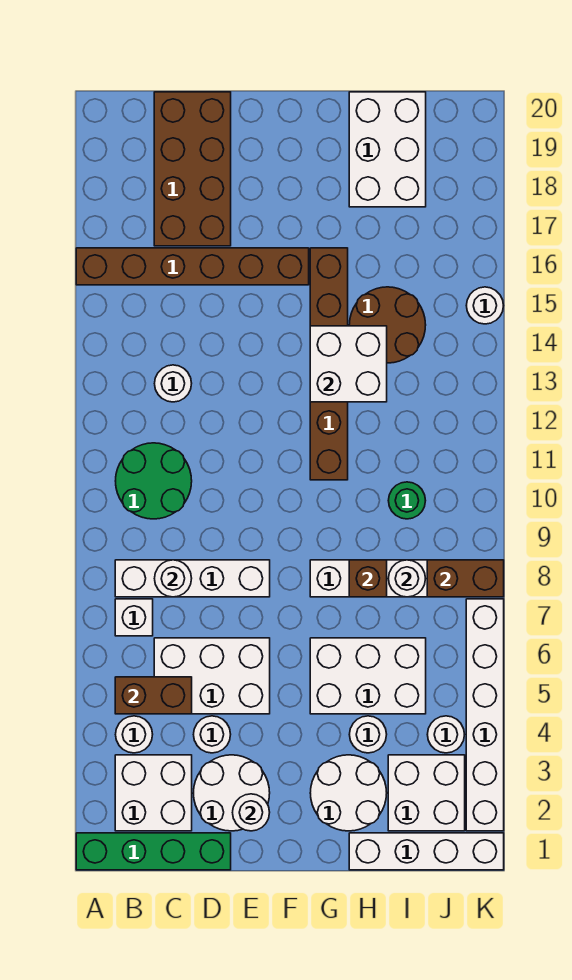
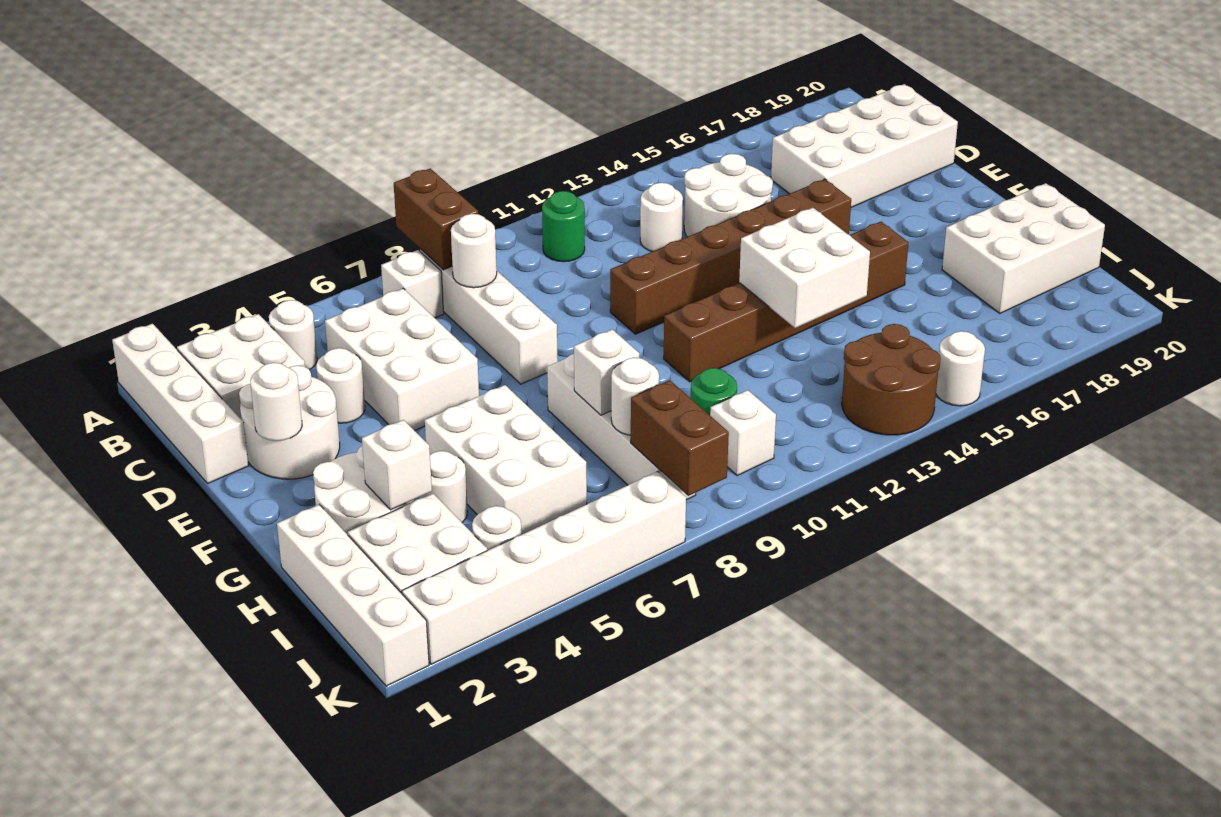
green 1x4 brick [76,833,231,870] -> white 1x4 brick [112,324,248,484]
brown 1x6 brick [76,248,309,285] -> brown 1x6 brick turned to [610,179,851,334]
brown 1x2 brick [115,677,192,714] -> brown 1x2 brick moved to [394,168,479,270]
green 2x2 round brick [116,443,192,519] -> green 1x1 round brick [542,191,585,262]
none -> white 2x2 round brick [684,154,773,237]
brown 2x4 brick [154,92,231,246] -> white 2x4 brick [771,84,958,207]
none -> white 1x1 brick [362,420,432,510]
brown 1x1 brick [349,560,387,597] -> white 1x1 brick [574,329,639,415]
brown 2x2 round brick [349,287,426,363] -> brown 2x2 round brick moved to [842,324,941,435]
none -> white 1x1 brick [710,390,776,476]

